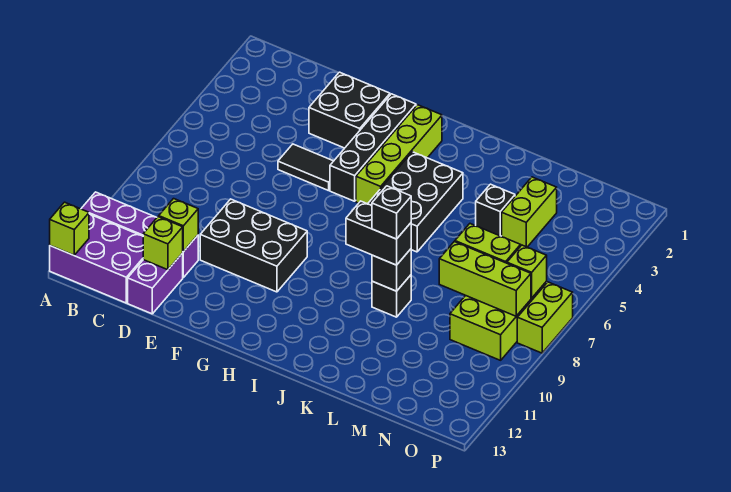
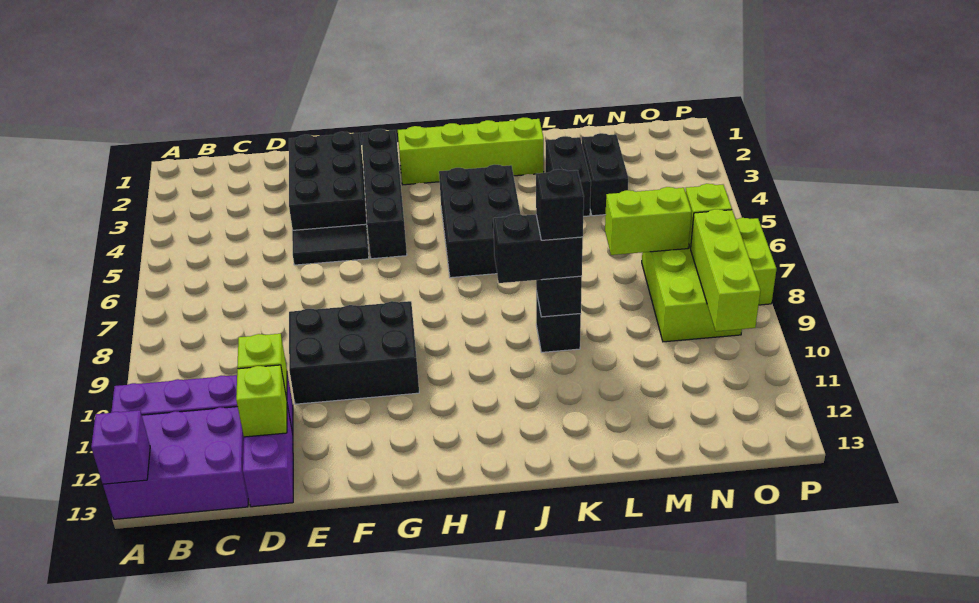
lime 1x1 brick [50,202,89,255] -> purple 1x1 brick [91,410,150,484]
black 2x2 brick [309,72,390,148] -> black 2x3 brick [289,132,367,230]
lime 1x4 brick [356,105,442,204] -> lime 1x4 brick turned to [398,118,544,185]
black 1x1 brick [476,184,515,236] -> black 1x2 brick [546,136,591,217]
lime 1x2 brick [502,177,557,247] -> black 1x2 brick [582,133,628,216]
lime 1x3 brick [439,242,531,316] -> lime 1x3 brick turned to [691,209,760,331]

